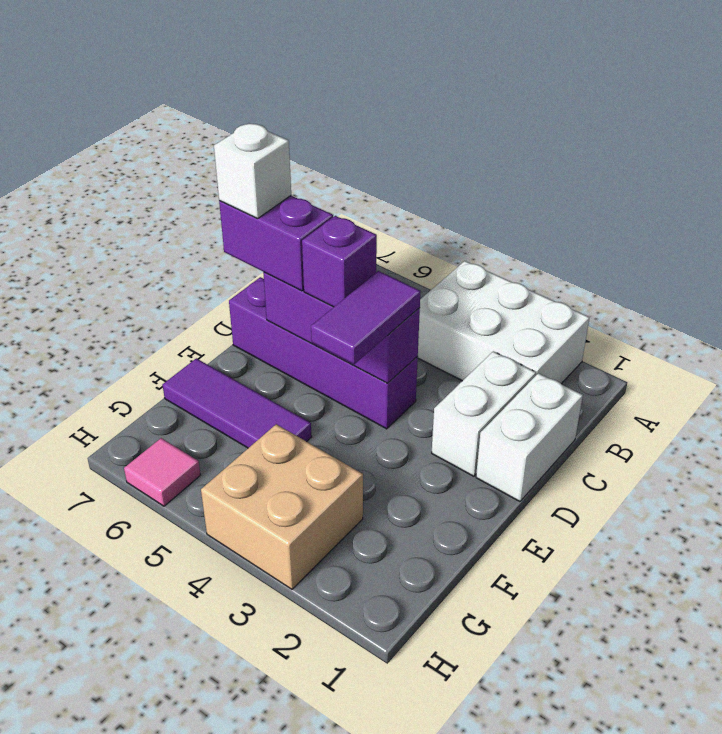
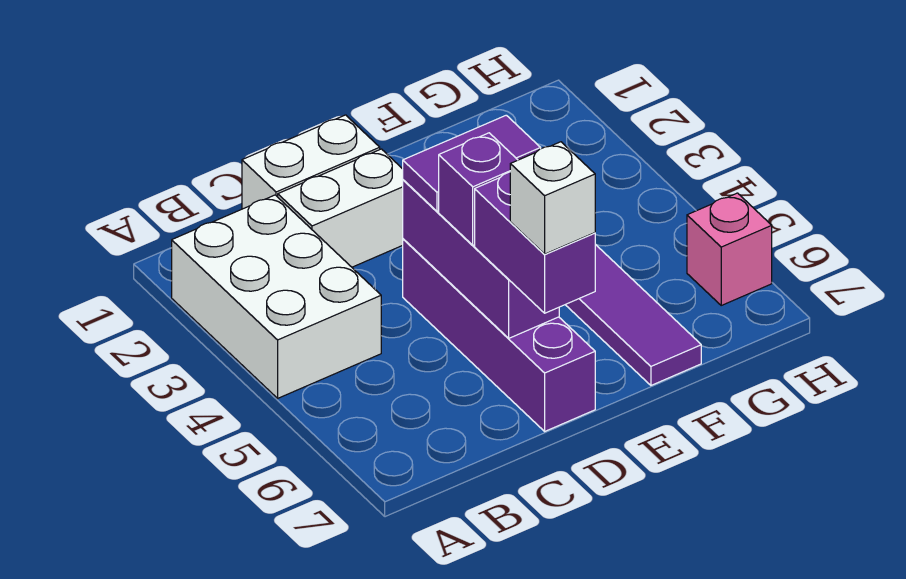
tan 2x2 brick [201,424,363,589] -> none
pink 1x1 tile [124,438,200,506] -> pink 1x1 brick [687,193,772,305]

